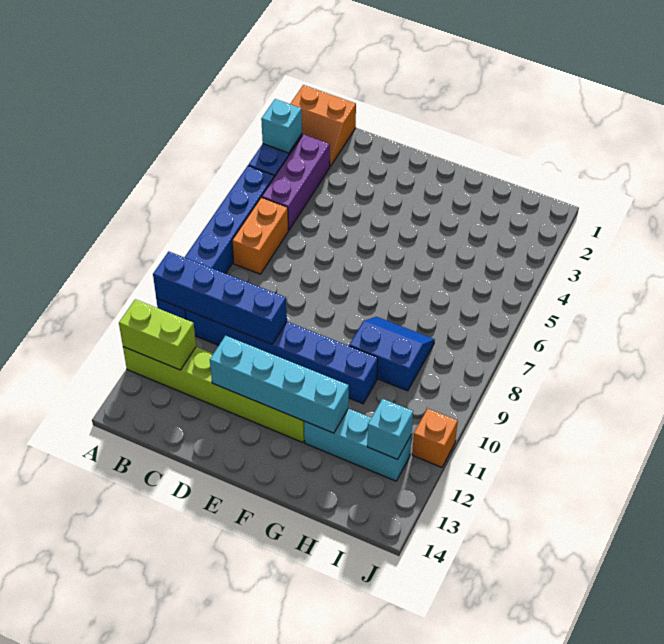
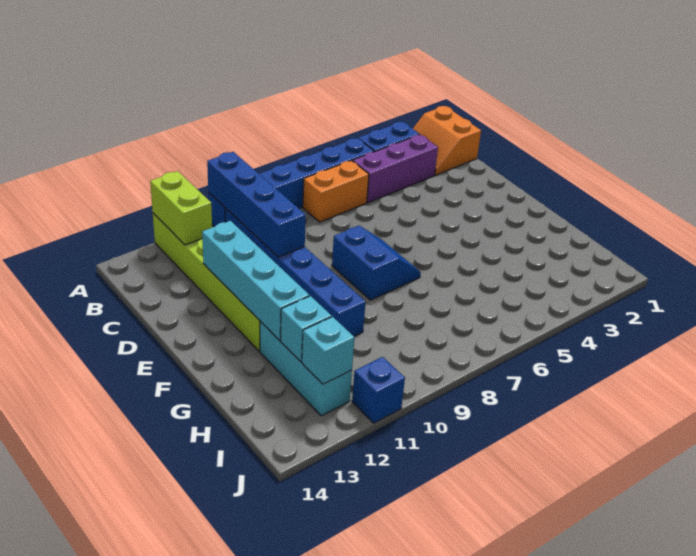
cyan 1x1 brick [261,99,302,153] -> cyan 1x1 brick moved to [281,296,332,362]
blue 2x2 slope [349,317,435,391] -> blue 2x2 slope moved to [332,226,421,300]
orange 1x1 brick [412,409,458,467] -> blue 1x1 brick [352,357,405,423]

